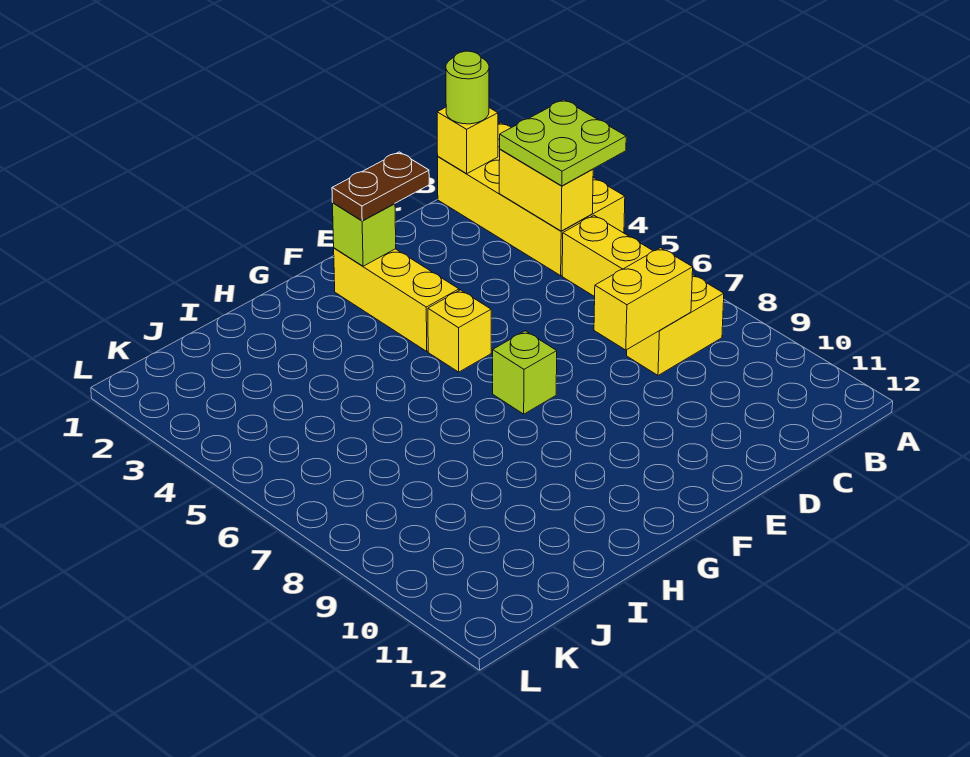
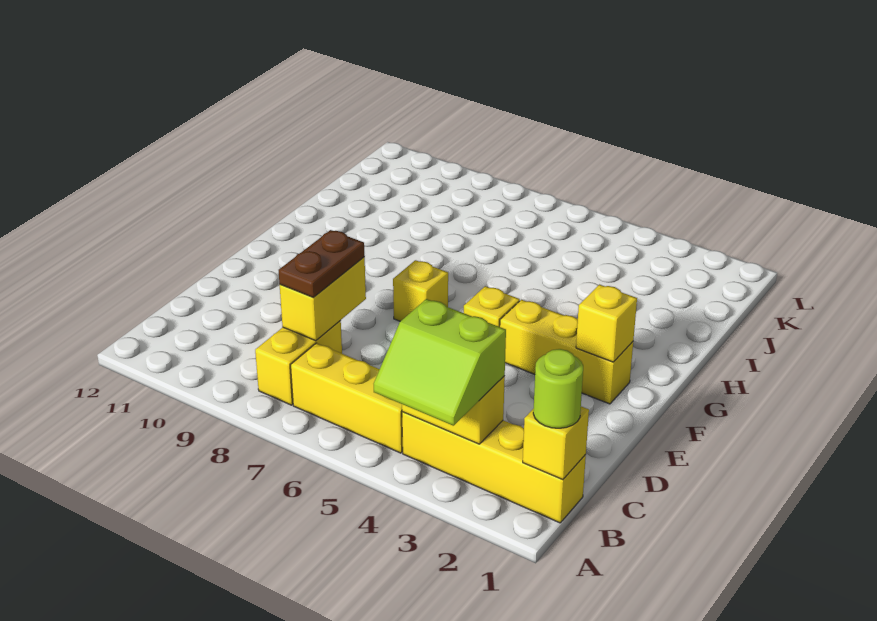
yellow 2x4 brick [438,123,625,275] -> yellow 1x4 brick [402,412,586,523]
lime 2x2 plate [500,100,626,186] -> lime 2x2 slope [374,299,506,426]
brown 1x2 plate [332,152,429,221] -> brown 1x2 plate moved to [279,230,365,298]
lime 1x1 brick [333,203,396,266] -> yellow 1x1 brick [576,285,637,362]
lime 1x1 brick [493,331,557,414] -> yellow 1x1 brick [393,260,448,321]

